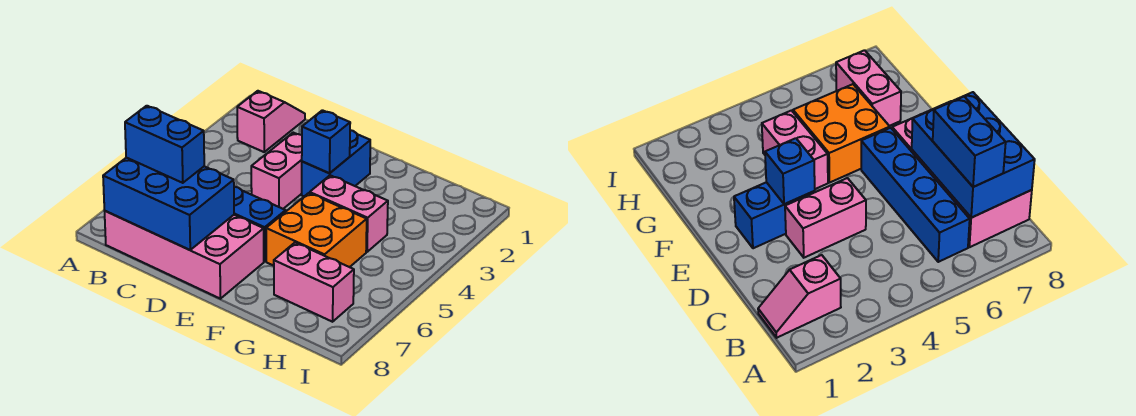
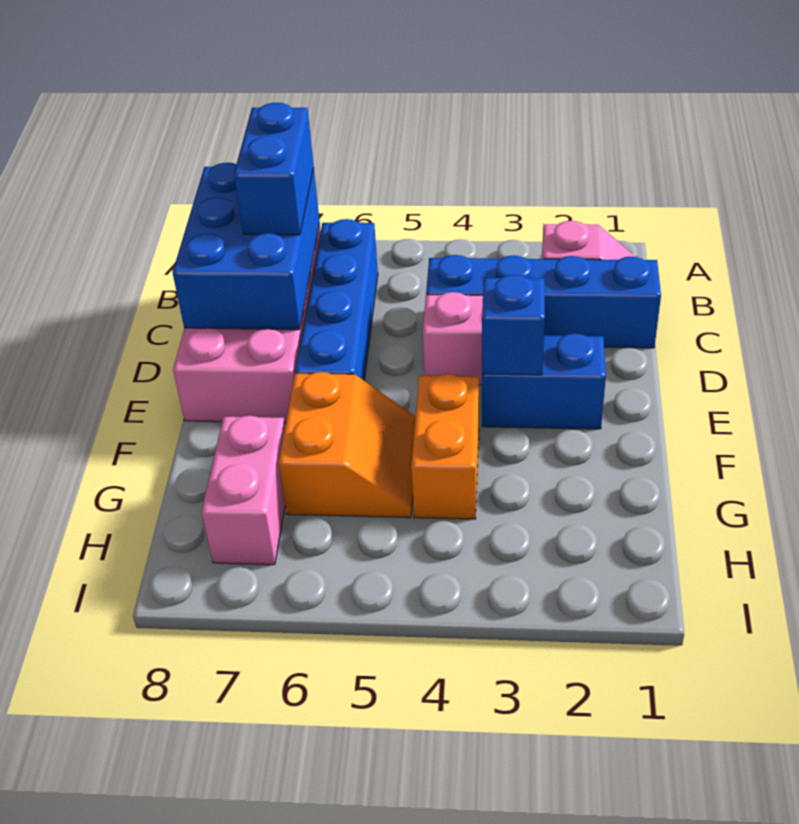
none -> blue 1x4 brick [426,255,661,348]
pink 1x2 brick [310,175,388,252] -> orange 1x2 brick [411,374,479,519]
orange 2x2 brick [266,193,367,267] -> orange 2x2 slope [279,372,415,518]

